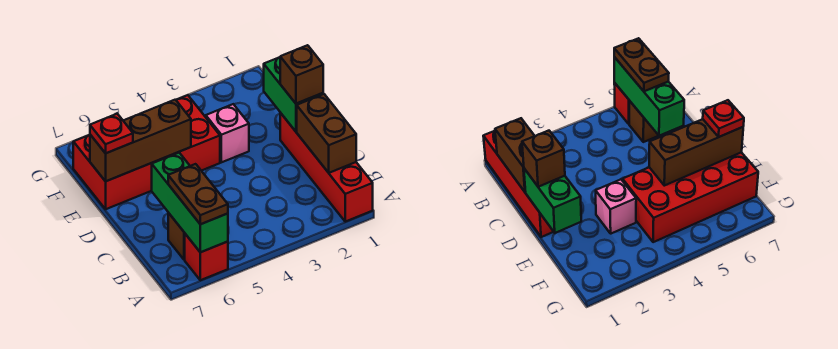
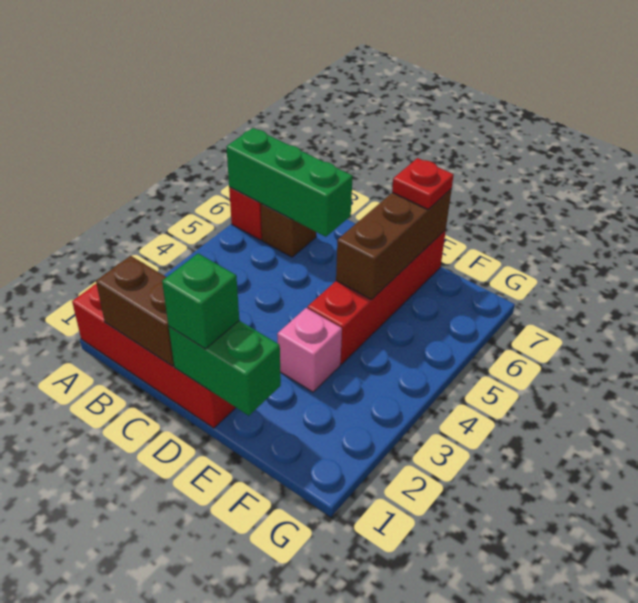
brown 1x2 plate [168,164,228,224] -> none
brown 1x1 brick [280,45,323,104] -> green 1x1 brick [162,253,239,349]
red 2x4 brick [73,95,220,209] -> red 1x4 brick [308,230,446,364]

